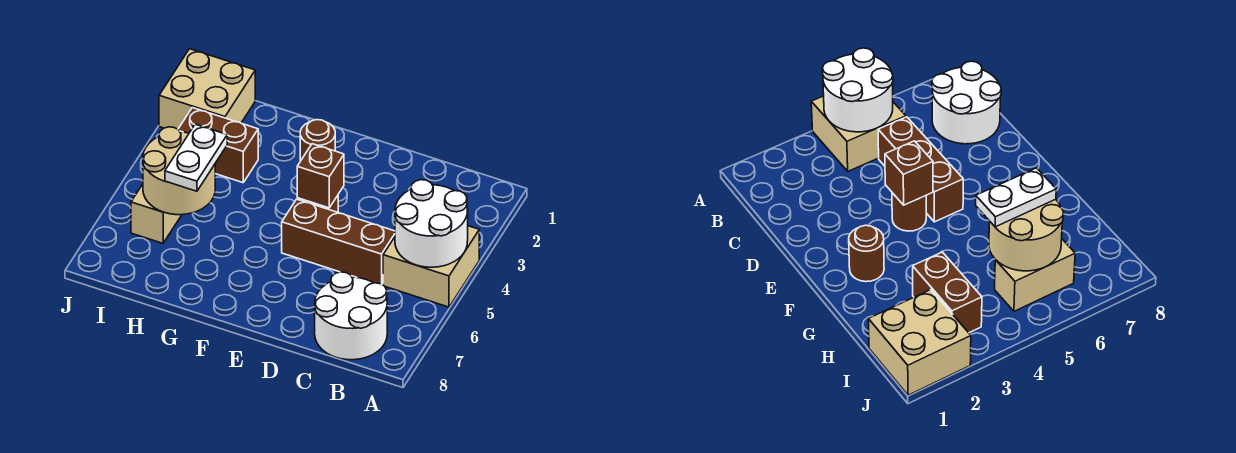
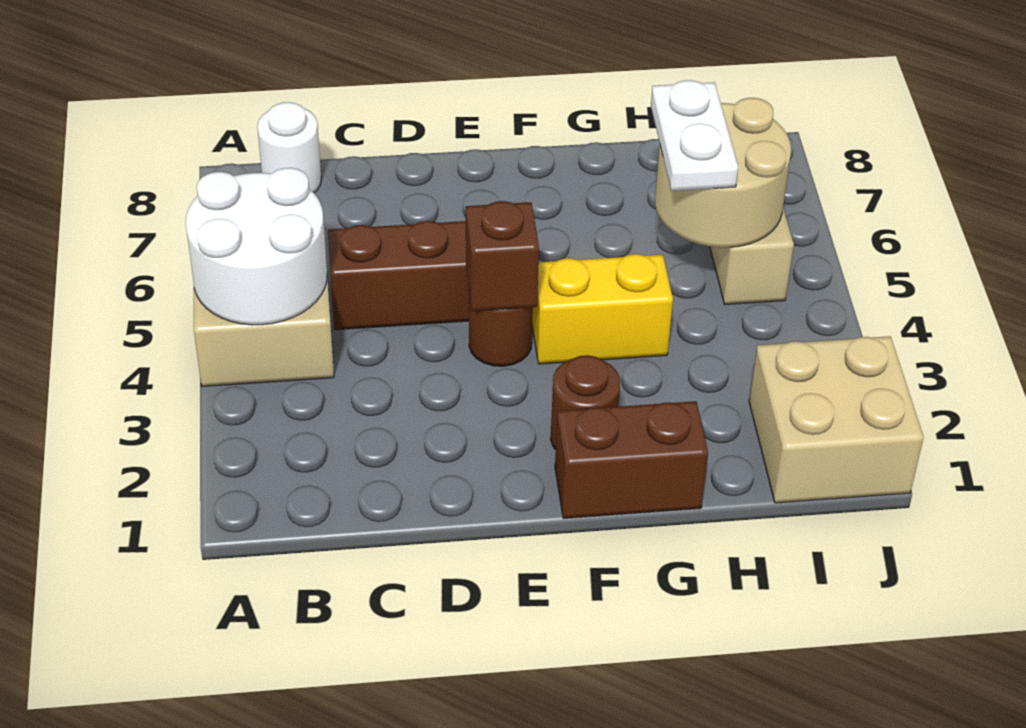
white 2x2 round brick [315,272,387,360] -> white 1x1 round brick [257,102,321,193]
none -> yellow 1x2 brick [532,254,673,364]
brown 1x2 brick [178,108,258,183] -> brown 1x2 brick moved to [555,401,708,519]

